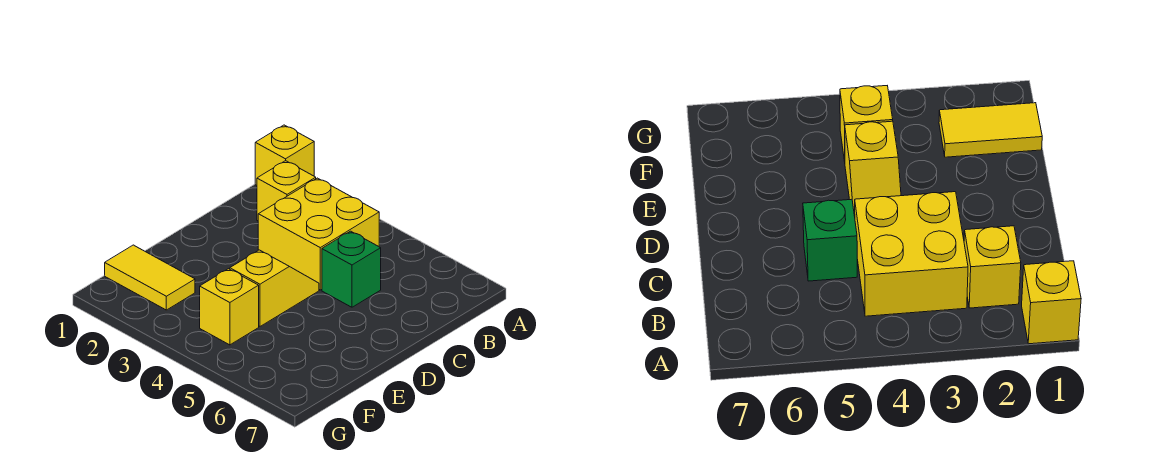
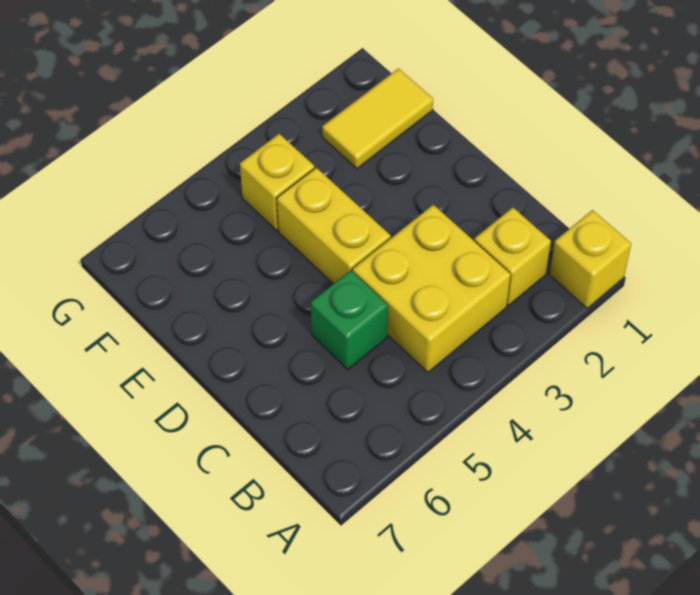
yellow 1x2 slope [230,250,319,326] -> yellow 1x2 brick [277,168,391,284]

